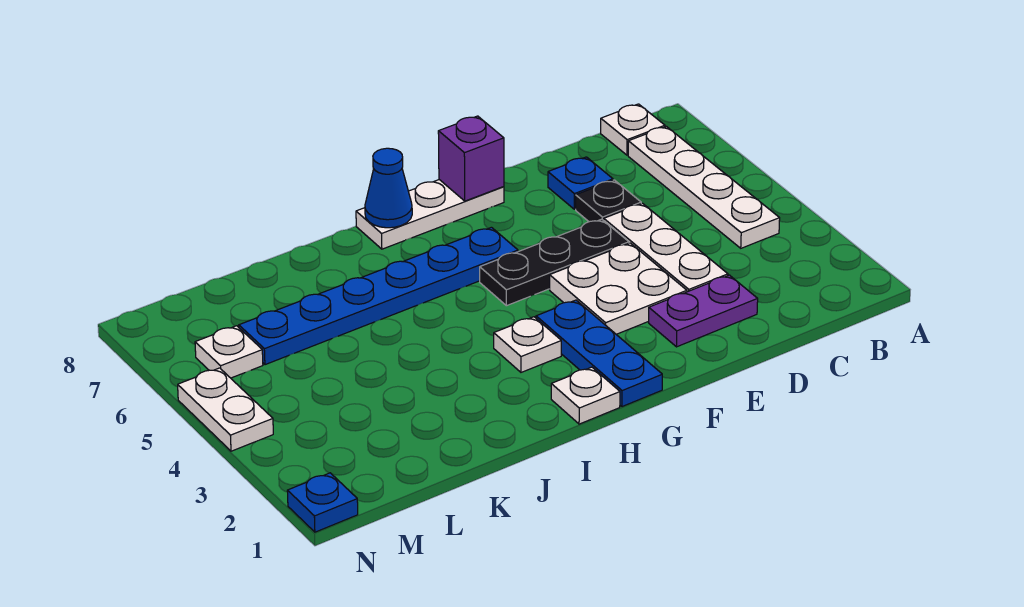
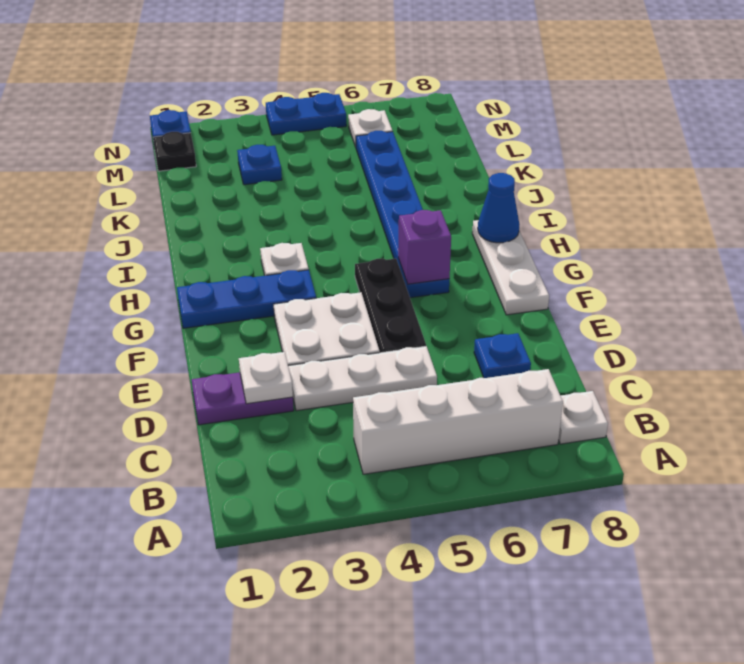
white 1x4 plate [628,126,780,248] -> white 1x4 brick [353,369,563,474]
purple 1x2 plate [649,275,758,347] -> purple 1x2 plate turned to [192,372,294,425]
black 1x1 plate [576,180,641,222] -> black 1x1 plate moved to [153,132,196,171]
purple 1x1 brick [438,116,504,201] -> purple 1x1 brick moved to [398,210,451,284]
white 1x1 plate [551,367,620,424] -> white 1x1 plate moved to [239,352,293,404]
none -> blue 1x1 plate [237,145,282,185]
white 1x2 plate [178,368,273,451] -> blue 1x2 plate [266,93,346,135]

